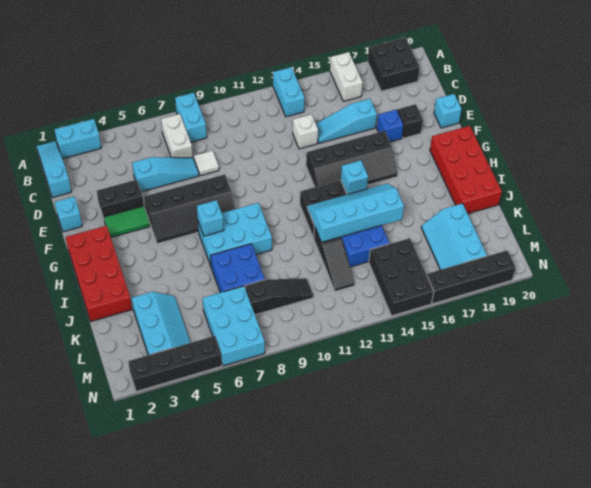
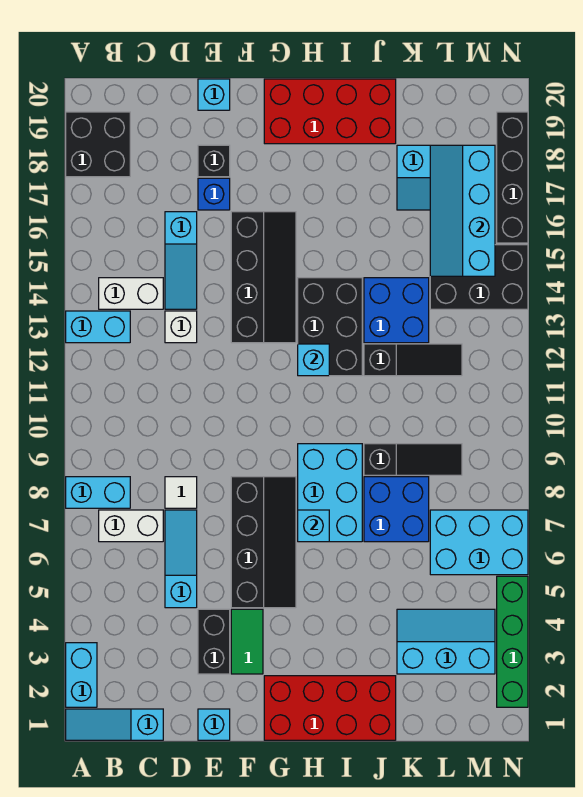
white 1x2 brick [330,52,363,101] -> white 1x2 brick moved to [99,278,163,309]
cyan 1x1 brick [341,160,368,194] -> cyan 1x1 brick moved to [298,344,329,376]
cyan 2x4 slope [307,183,404,242] -> cyan 2x4 slope moved to [430,145,495,276]
black 1x3 slope [245,278,314,315] -> black 1x3 slope turned to [364,444,462,475]
black 1x4 brick [128,336,222,392] -> green 1x4 brick [497,576,528,707]

